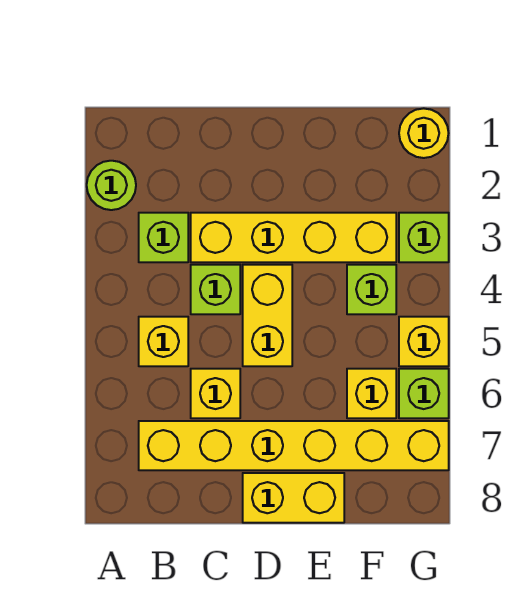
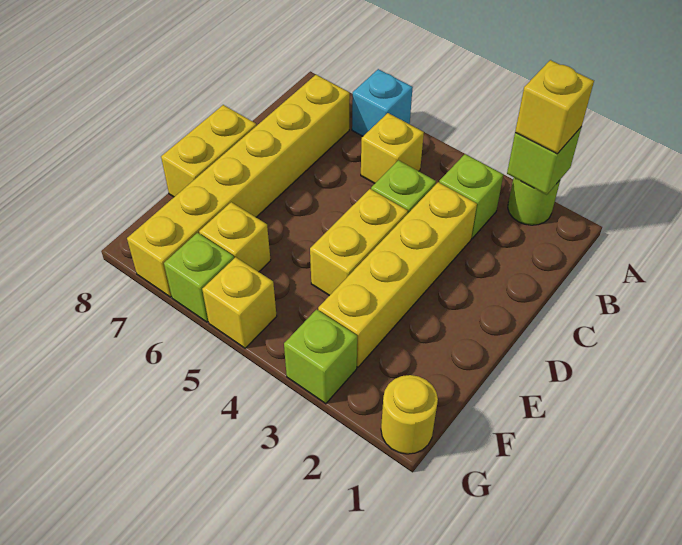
none -> cyan 1x1 brick [352,69,413,136]
yellow 1x1 brick [191,369,240,418] -> yellow 1x1 brick moved to [515,60,594,154]
yellow 1x2 brick [243,265,292,366] -> yellow 1x2 brick turned to [310,189,408,296]
lime 1x1 brick [347,265,396,314] -> lime 1x1 brick moved to [507,128,581,195]

